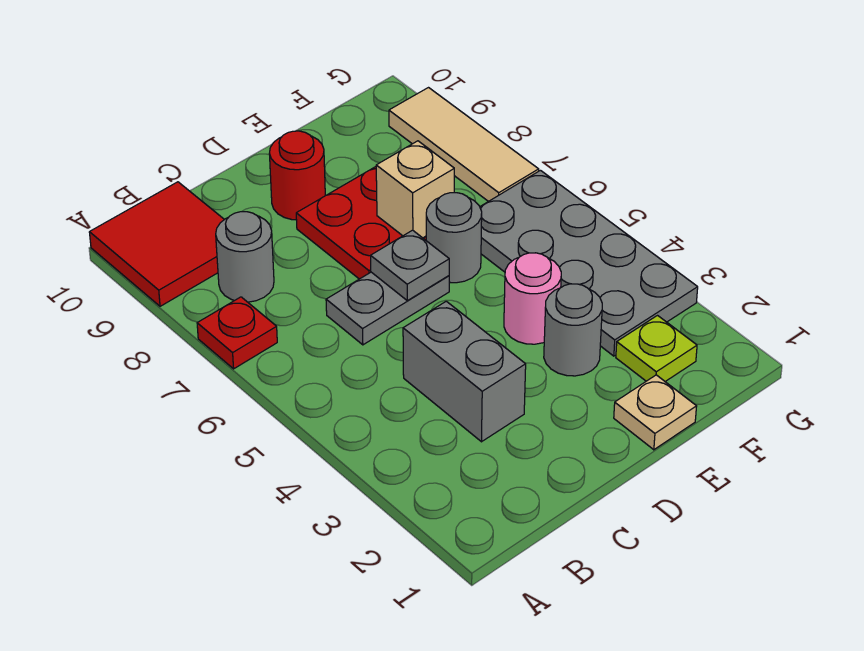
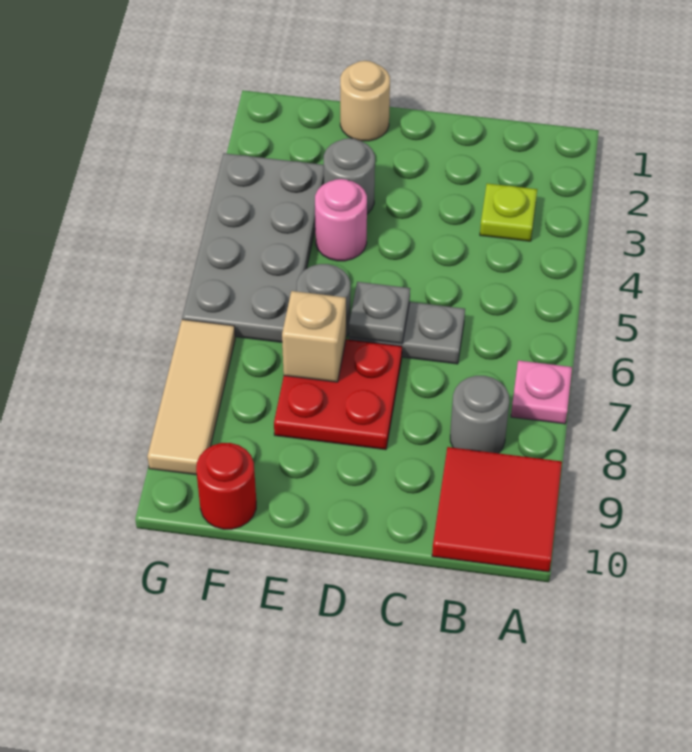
red 1x1 plate [197,297,277,369] -> pink 1x1 plate [511,360,572,424]
grey 1x2 brick [403,301,526,442] -> none
red 1x1 round brick [269,131,325,220] -> red 1x1 round brick moved to [196,443,256,529]
tan 1x1 plate [614,375,697,450] -> tan 1x1 round brick [340,61,390,141]
lime 1x1 plate [616,316,697,381] -> lime 1x1 plate moved to [480,183,537,241]

